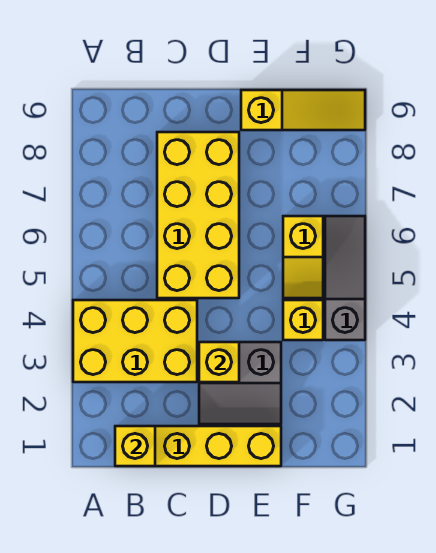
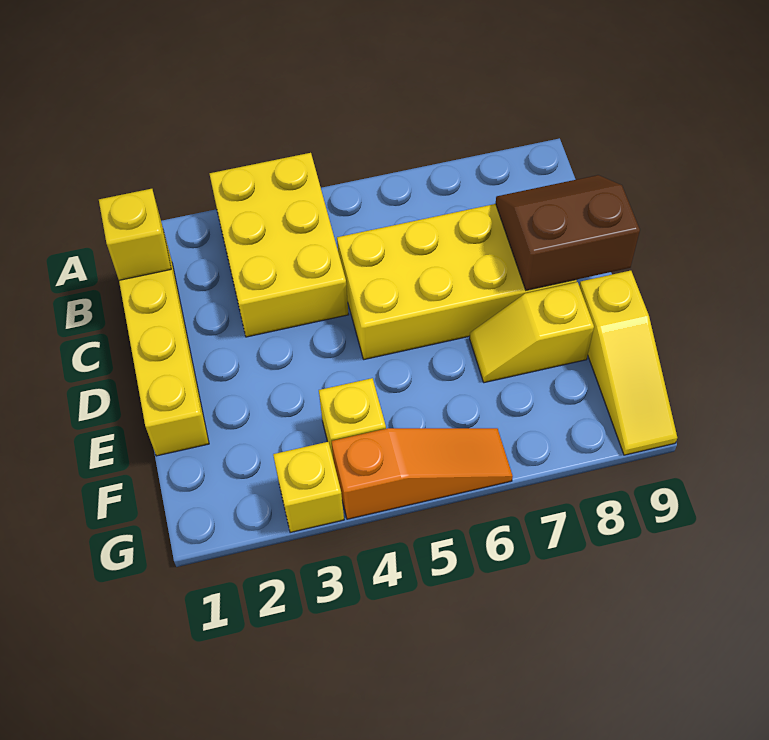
none -> brown 2x2 slope [496,175,640,290]
grey 2x2 slope [199,342,281,424] -> none
yellow 1x1 brick [199,342,239,382] -> yellow 1x1 brick moved to [273,442,344,533]
yellow 1x2 slope [283,216,323,298] -> yellow 1x2 slope moved to [470,282,594,383]
grey 1x3 slope [325,216,365,340] -> orange 1x3 slope [332,428,513,519]

